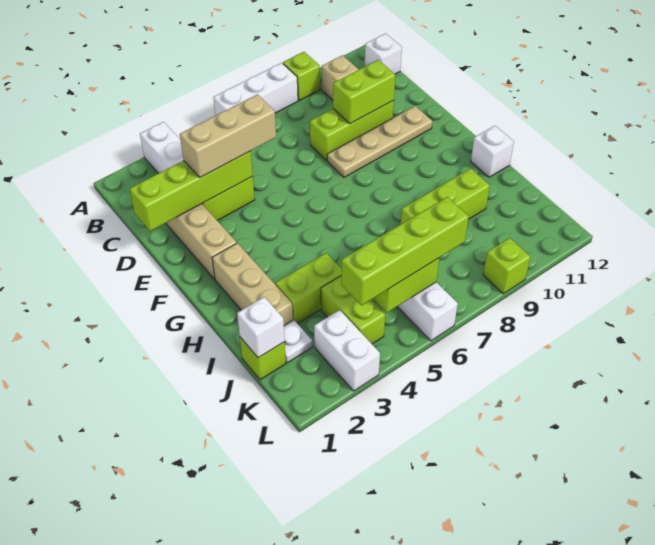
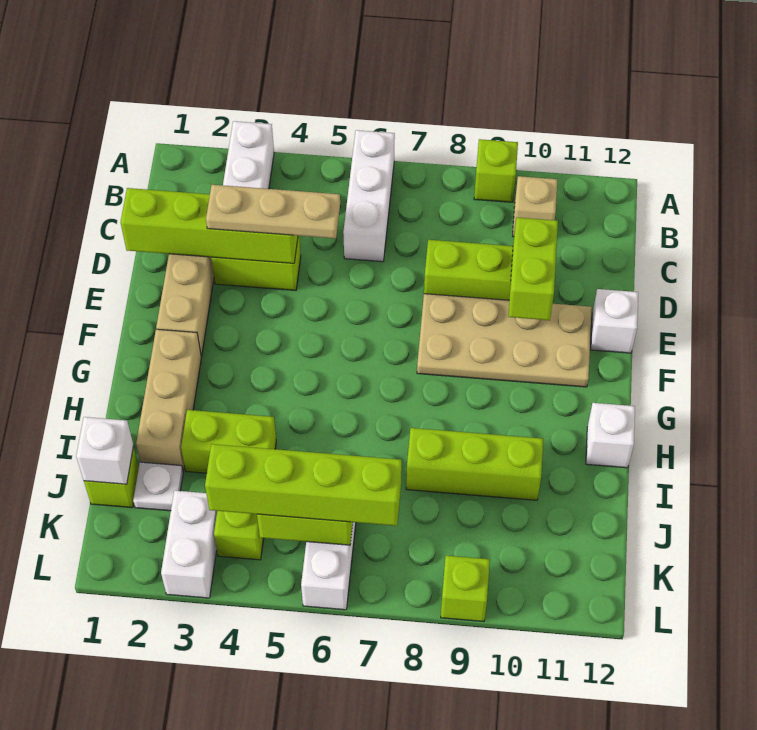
white 1x3 brick [213,63,298,115] -> white 1x3 brick turned to [343,130,395,262]
white 1x1 brick [365,33,402,74] -> white 1x1 brick moved to [591,289,638,353]
tan 1x3 brick [180,94,276,177] -> tan 1x3 plate [206,185,340,238]
lime 1x2 brick [333,60,395,124] -> lime 1x2 brick turned to [508,218,558,320]
tan 1x4 plate [327,106,432,177] -> tan 2x4 plate [417,294,592,387]

